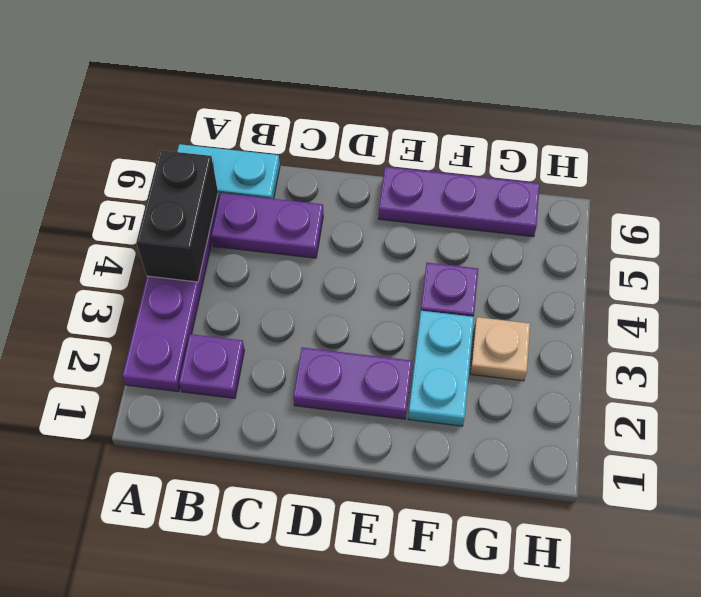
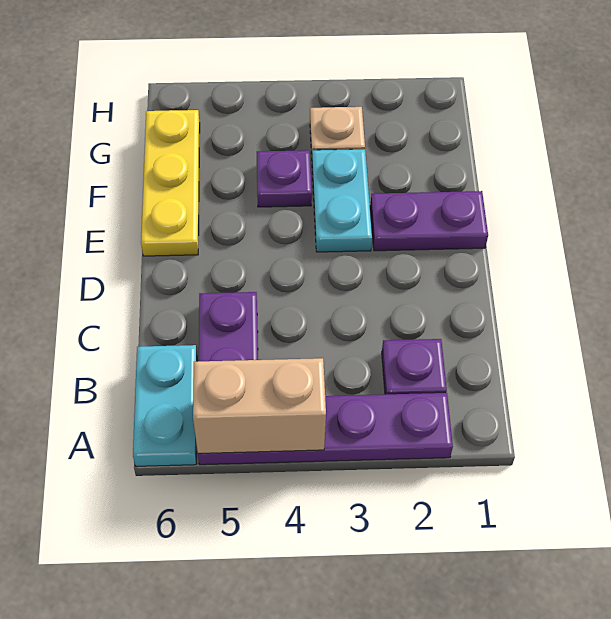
black 1x2 brick [136,150,218,282] -> tan 1x2 brick [193,358,326,453]
purple 1x2 plate [293,348,412,419] -> purple 1x2 plate turned to [370,191,488,251]
purple 1x3 plate [378,167,540,237] -> yellow 1x3 plate [141,110,200,256]
cyan 1x2 plate [408,311,474,426] -> cyan 1x2 plate turned to [312,149,372,252]

